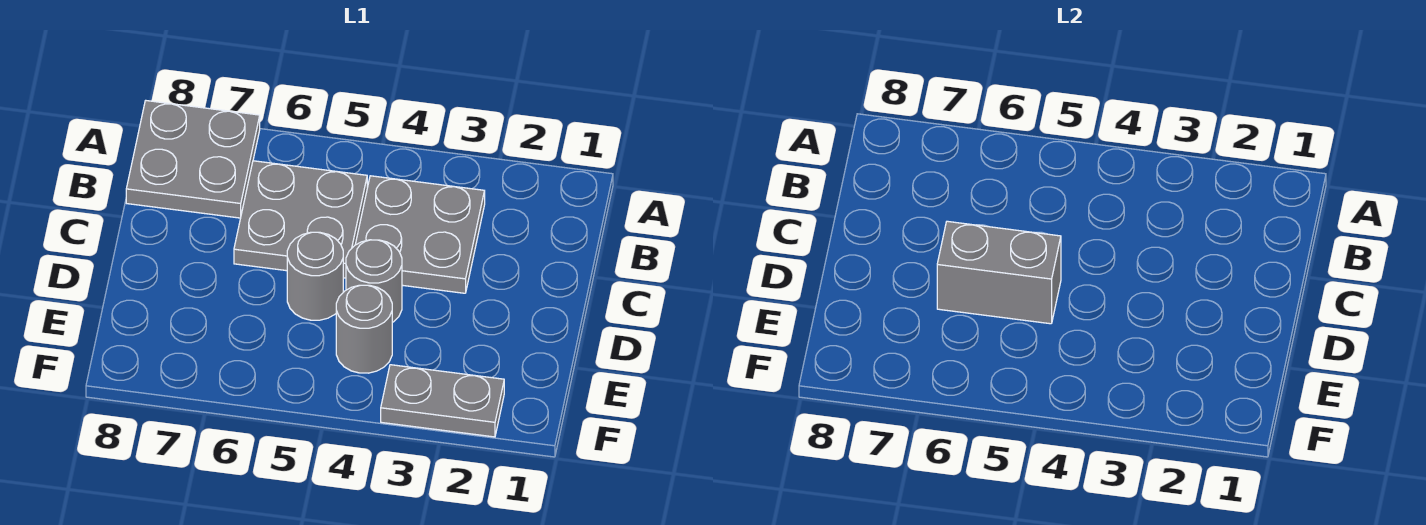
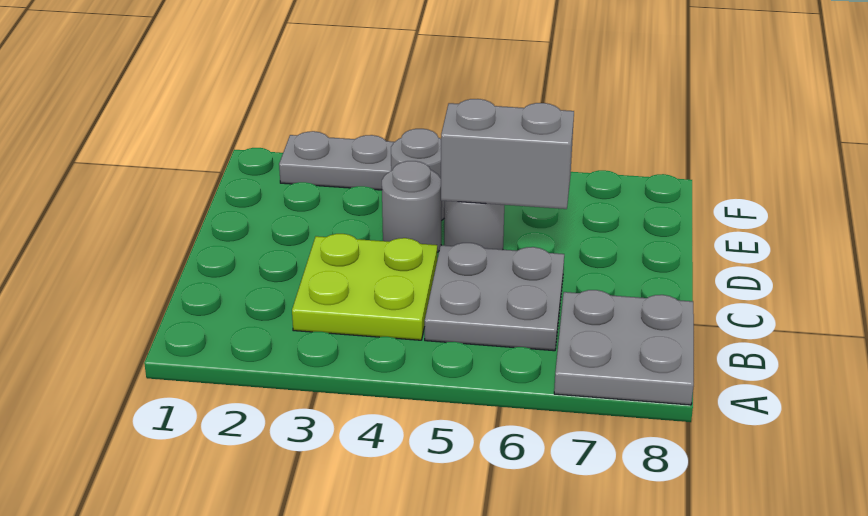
grey 2x2 plate [355,176,485,293] -> lime 2x2 plate [292,234,437,340]

